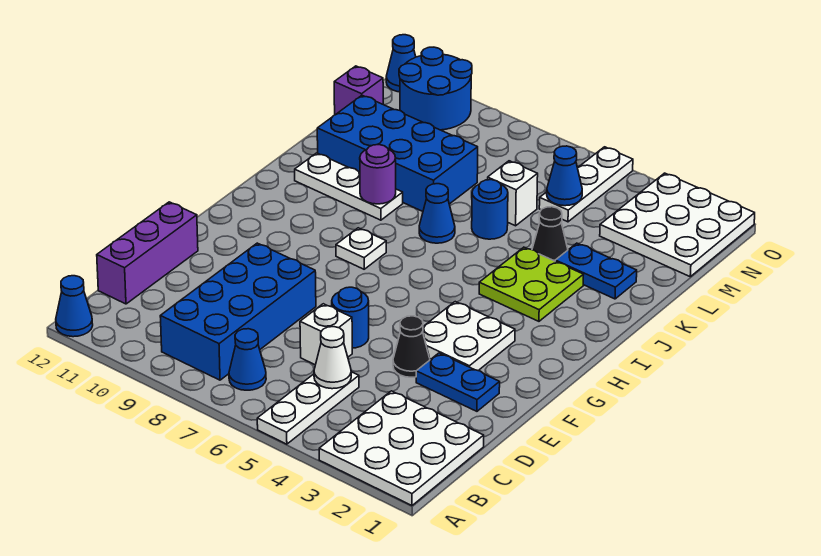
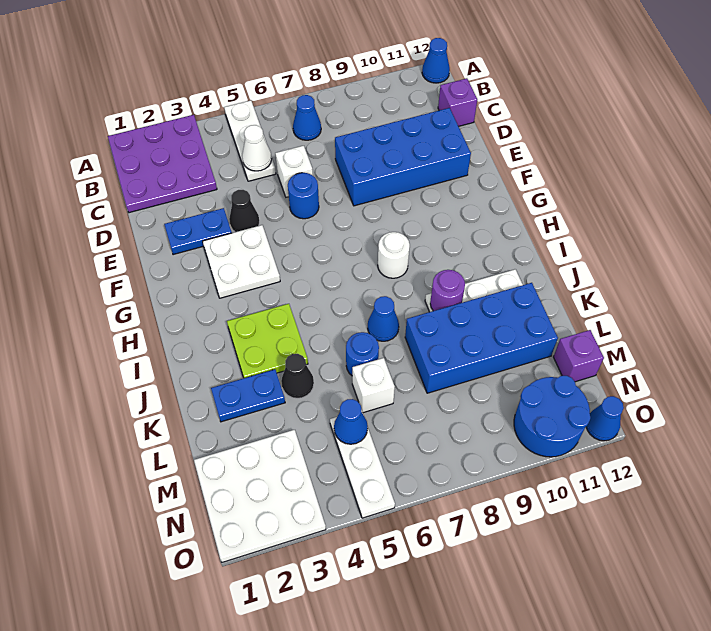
white 3x3 plate [319,391,484,505] -> purple 3x3 plate [108,115,217,213]
blue 2x4 brick [160,243,316,380] -> blue 2x4 brick turned to [335,108,471,206]
purple 1x3 brick [97,202,198,304] -> purple 1x1 brick [438,78,477,126]
white 1x1 plate [336,228,386,269] -> white 1x1 round brick [378,232,410,278]

